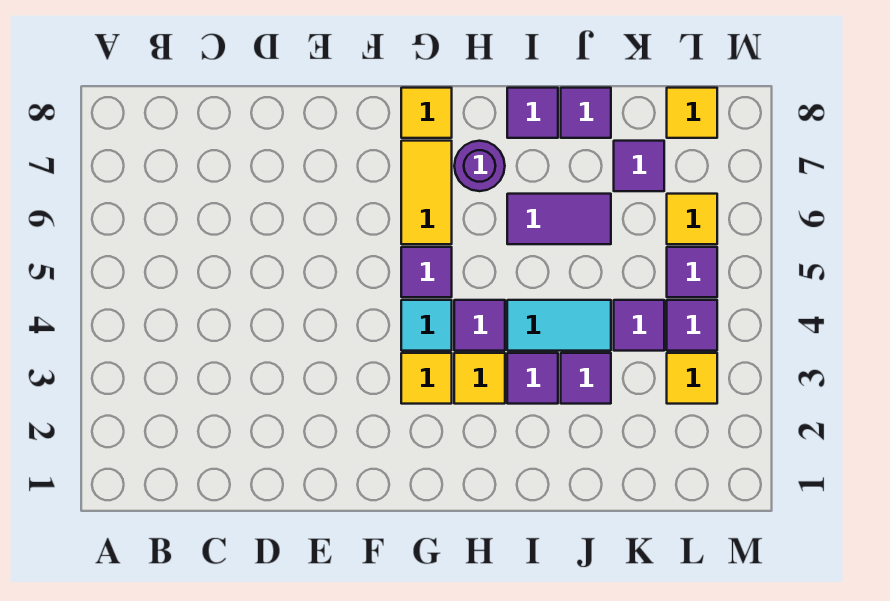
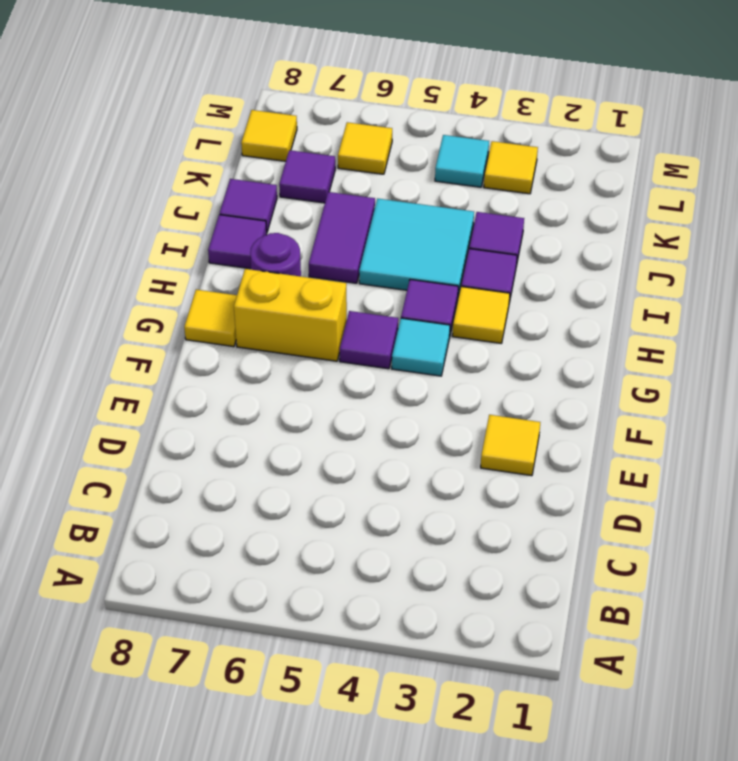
yellow 1x1 tile [401,353,452,404] -> yellow 1x1 tile moved to [481,415,540,476]
yellow 1x2 tile [401,141,452,244] -> yellow 1x2 brick [234,269,347,361]
cyan 1x2 tile [507,300,611,351] -> cyan 2x2 tile [359,199,474,295]
purple 1x1 tile [614,300,664,351] -> none
purple 1x1 tile [667,300,717,351] -> cyan 1x1 tile [435,135,489,187]
purple 1x1 tile [667,247,717,297] -> none

